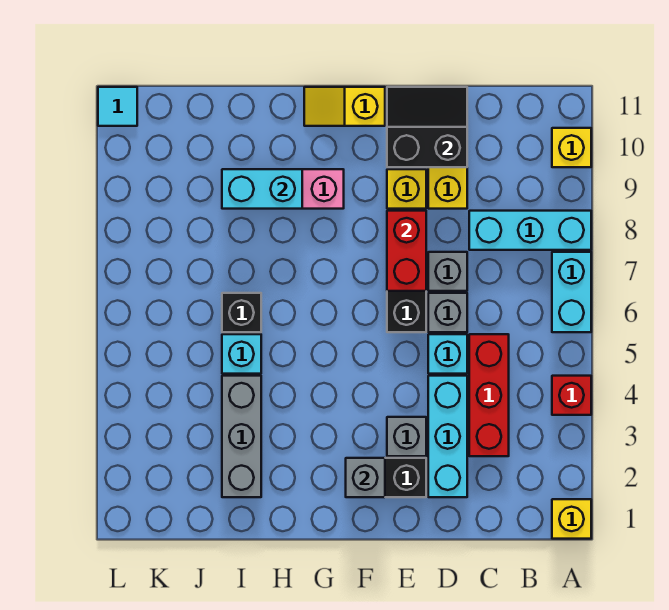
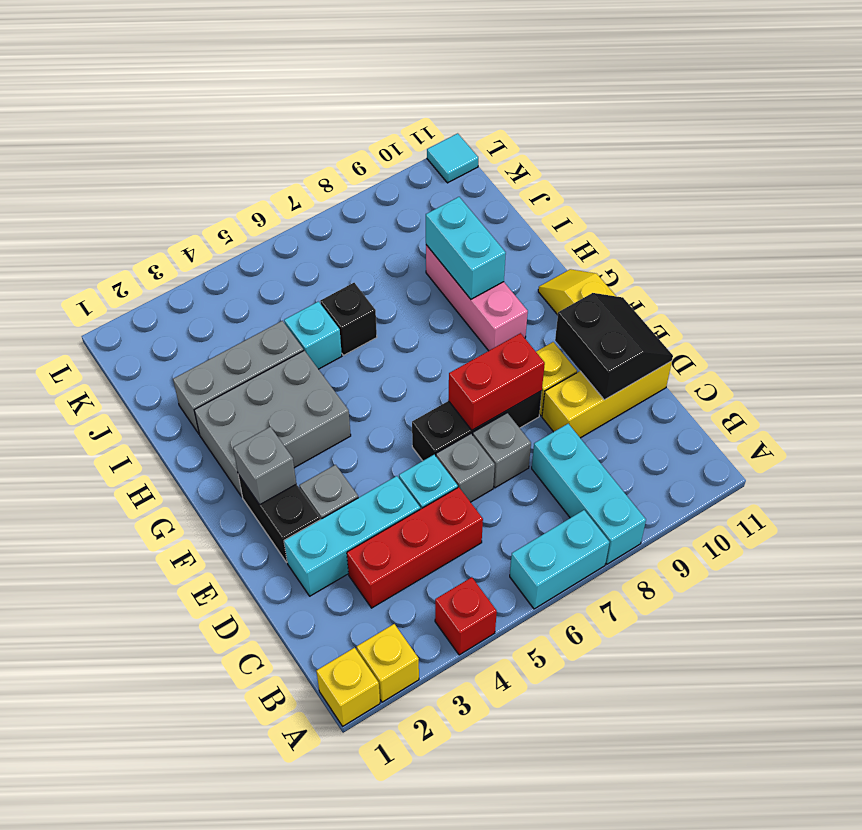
yellow 1x1 brick [552,128,591,167] -> yellow 1x1 brick moved to [357,624,419,702]
none -> grey 2x3 brick [194,351,351,497]

